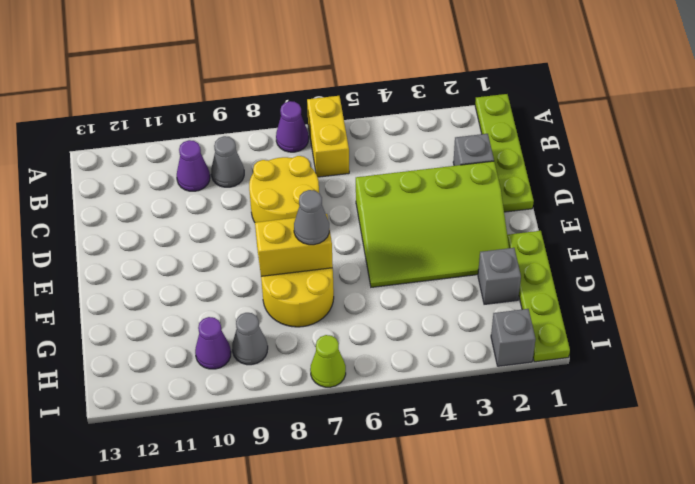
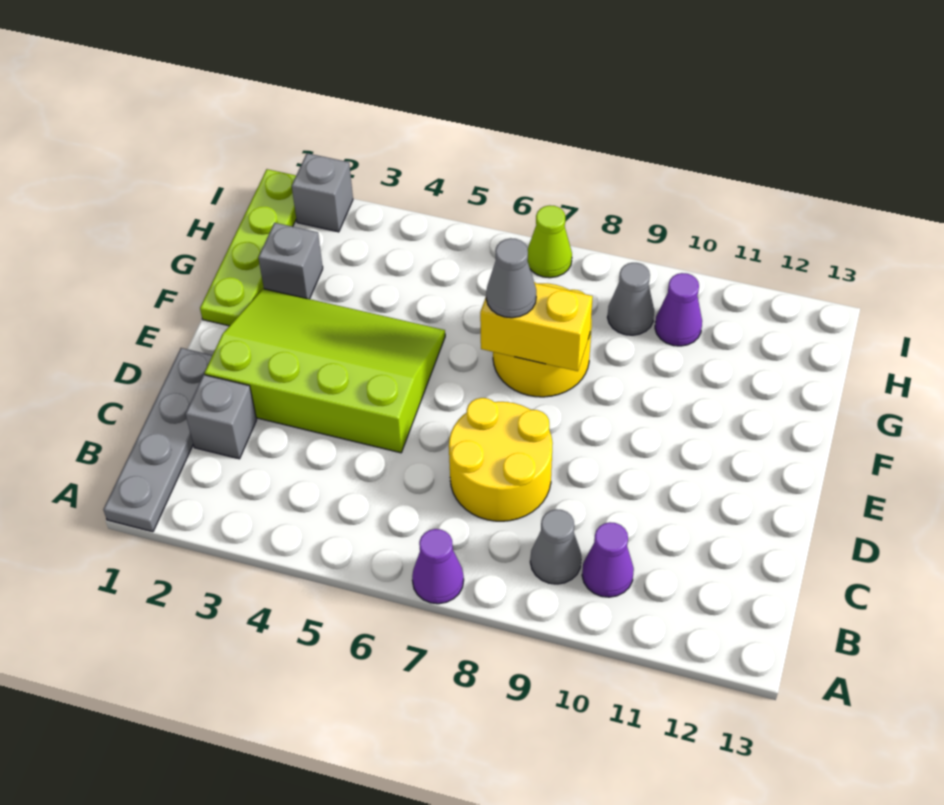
lime 1x4 plate [475,94,534,212] -> grey 1x4 plate [103,348,212,532]
yellow 1x2 brick [307,96,349,177] -> none

